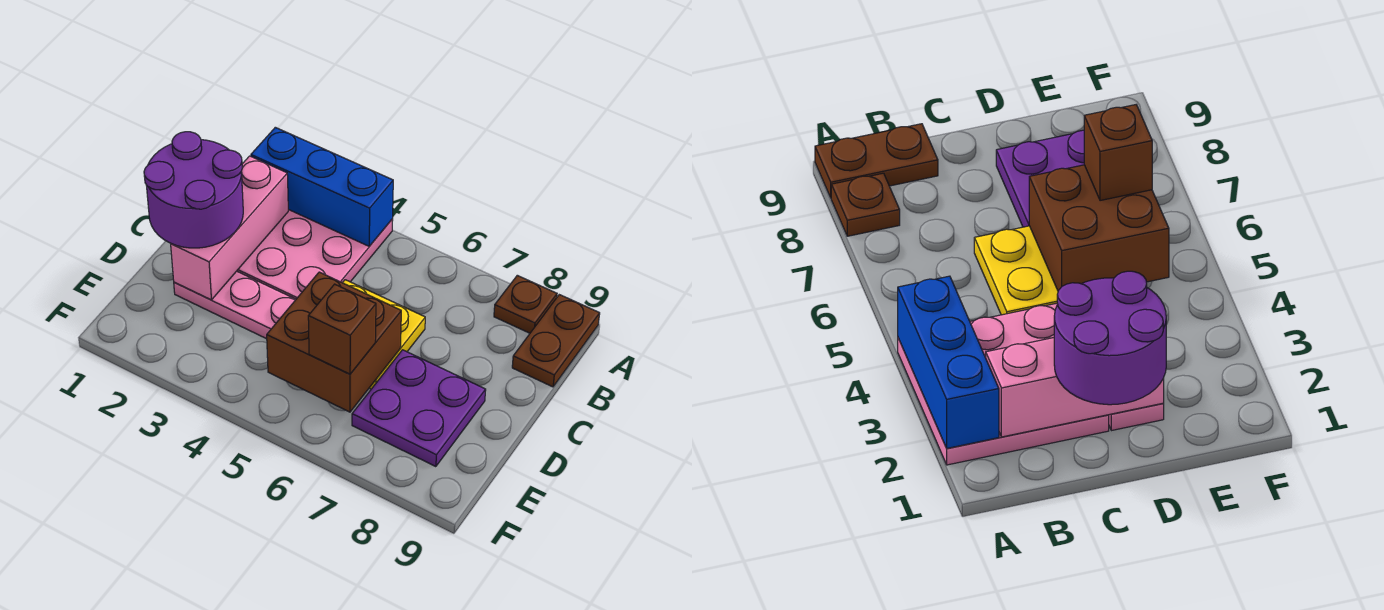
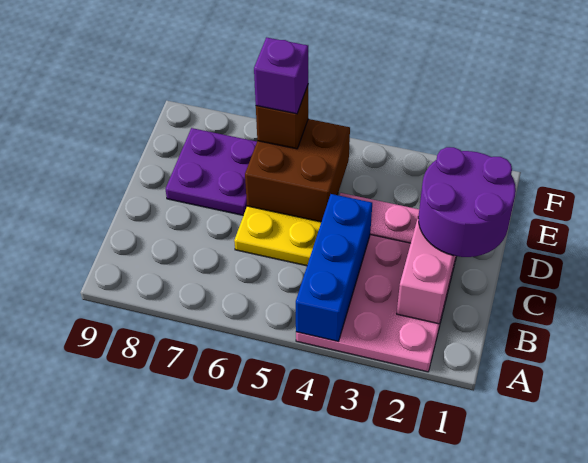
blue 1x3 brick [251,127,393,246] -> blue 1x3 brick turned to [296,194,372,341]
brown 1x1 plate [494,275,557,333] -> none
brown 1x2 plate [512,295,600,387] -> none
none -> purple 1x1 brick [254,37,308,114]

